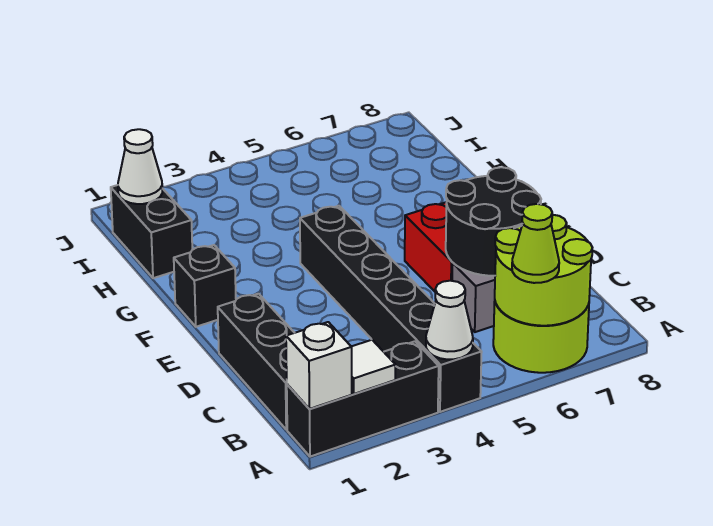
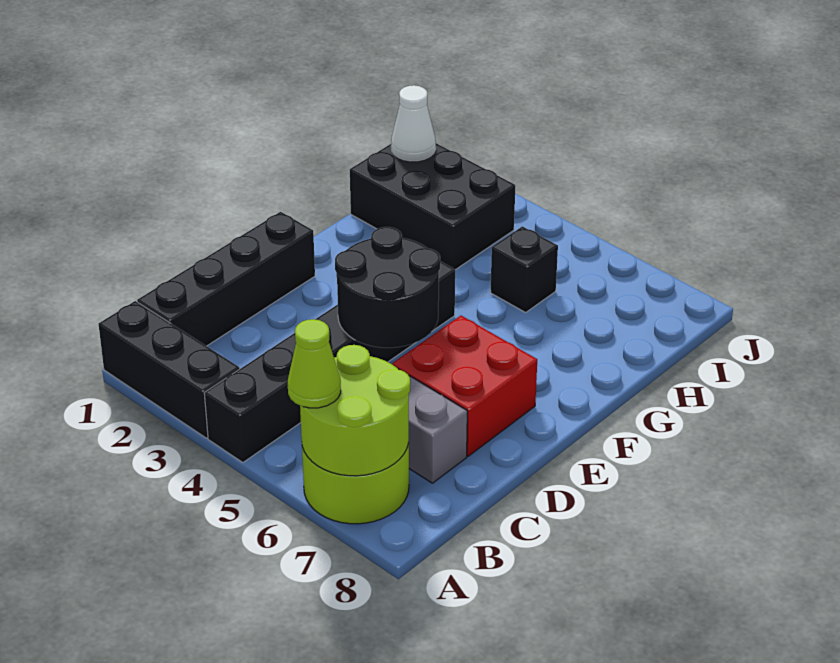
white 1x1 brick [286,322,352,409] -> none
white 1x1 tile [351,340,396,394] -> none
white 1x1 cone [426,281,473,359] -> none
black 1x3 brick [218,294,294,430] -> black 1x4 brick [137,212,315,346]
black 2x2 round brick [446,167,541,276] -> black 2x2 round brick moved to [335,227,440,348]
black 1x1 brick [174,245,236,327] -> black 1x1 brick moved to [491,226,558,312]
black 1x2 brick [111,185,192,278] -> black 2x3 brick [350,143,515,270]

